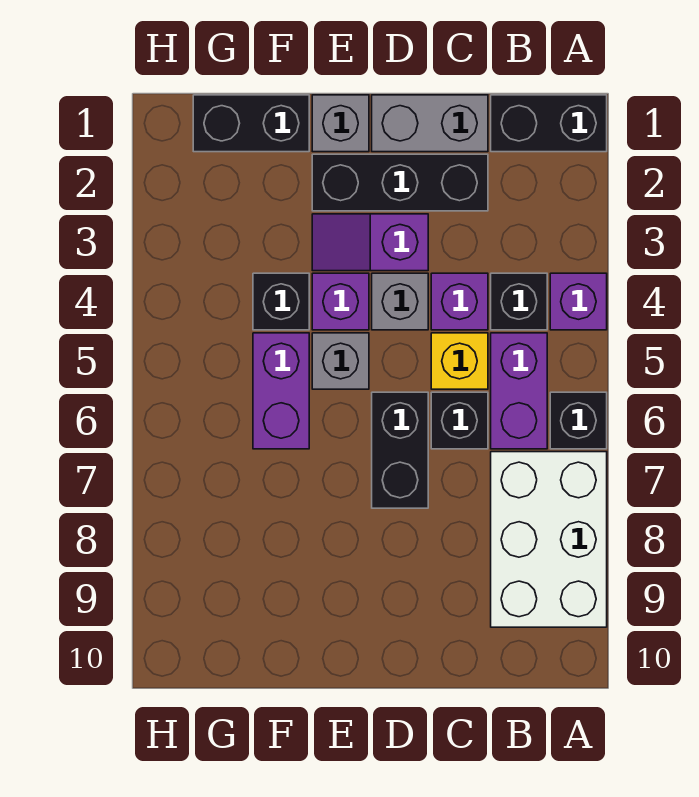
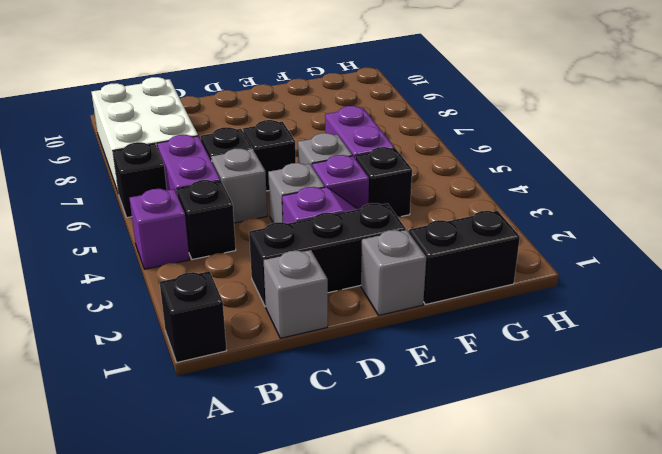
black 1x2 brick [491,95,607,152] -> black 1x1 brick [160,271,227,362]
grey 1x2 brick [372,95,488,152] -> grey 1x1 brick [264,250,328,338]
purple 1x1 brick [431,273,488,330] -> none
yellow 1x1 brick [431,333,488,389] -> grey 1x1 brick [212,149,267,223]
black 1x2 brick [372,392,428,508] -> black 1x1 brick [243,120,296,191]

